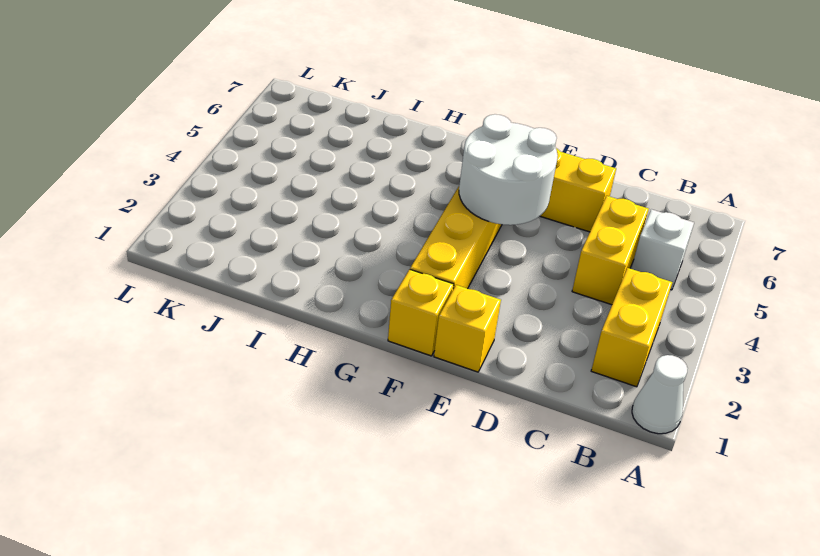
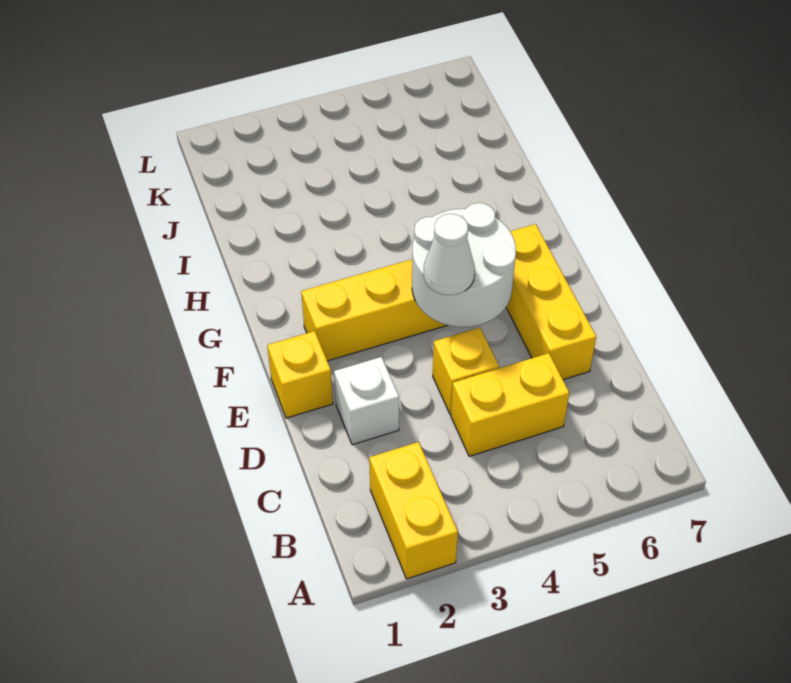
white 1x1 cone [632,355,688,434] -> white 1x1 cone moved to [423,214,475,295]
yellow 1x2 brick [591,268,672,387] -> yellow 1x2 brick turned to [369,442,458,579]
white 1x1 brick [631,209,694,290] -> white 1x1 brick moved to [334,357,399,445]
yellow 1x1 brick [388,269,454,356] -> yellow 1x1 brick moved to [433,328,499,414]

